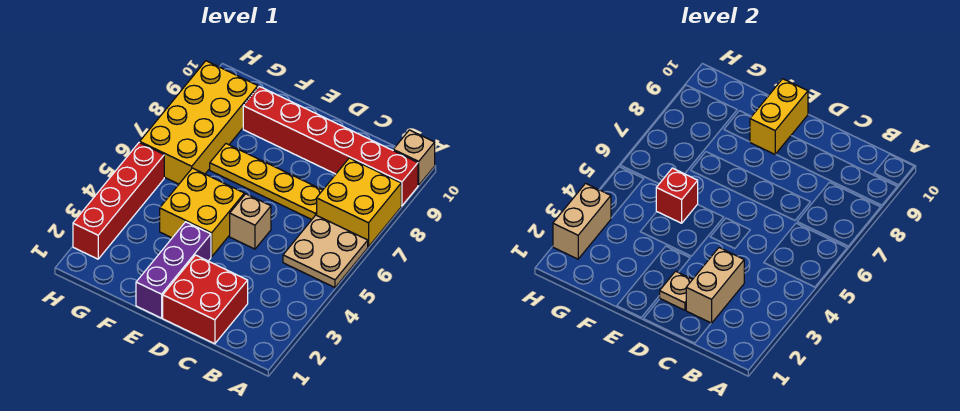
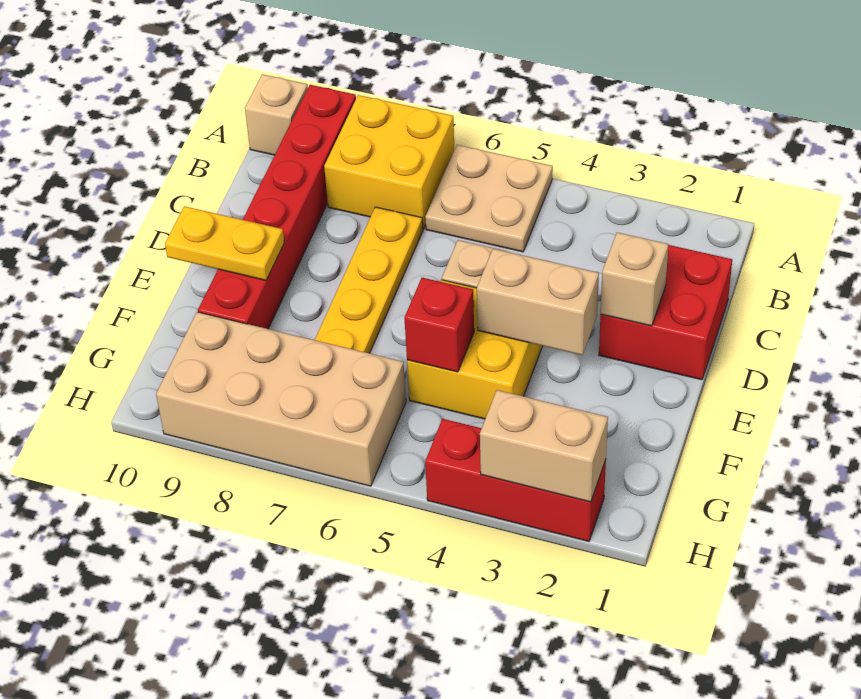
tan 1x2 brick [686,248,744,323] -> tan 1x2 brick moved to [477,249,599,355]
tan 1x1 plate [659,271,693,310] -> tan 1x1 brick [601,232,669,326]
purple 1x3 brick [136,222,211,318] -> none
yellow 1x2 brick [750,79,808,154] -> yellow 1x2 plate [165,206,284,280]
yellow 2x4 brick [140,61,258,184] -> tan 2x4 brick [156,312,406,486]
red 1x4 brick [73,142,164,259] -> red 1x3 brick [425,419,606,541]

